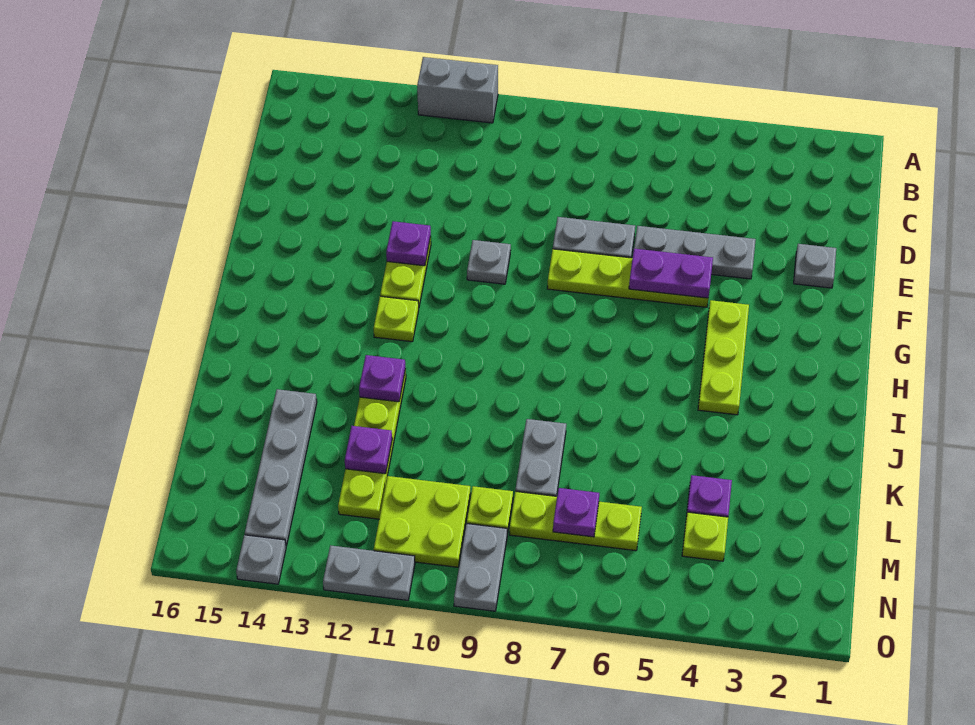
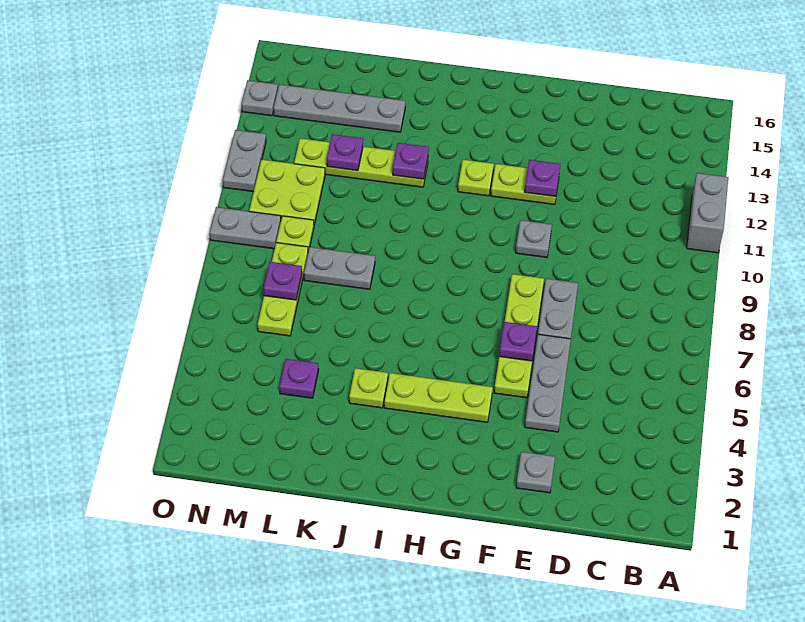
purple 1x2 plate [629,249,713,298] -> purple 1x1 plate [499,322,537,361]
lime 1x1 plate [682,512,728,561] -> lime 1x1 plate moved to [349,368,388,408]

